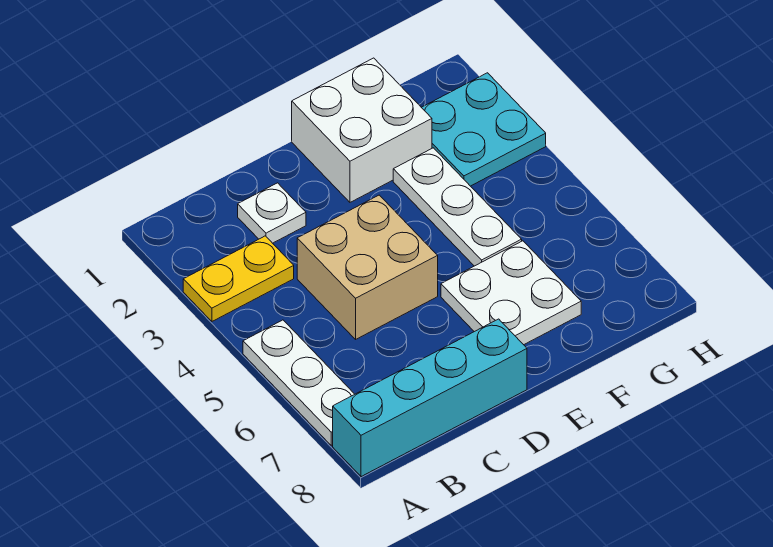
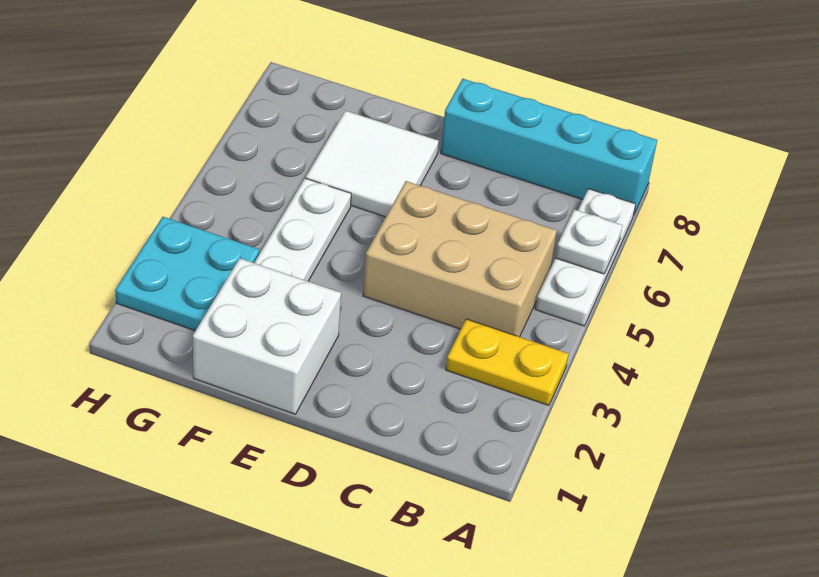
white 1x1 plate [238,183,306,243] -> white 1x1 plate moved to [555,209,623,274]
tan 2x2 brick [297,195,438,339] -> tan 2x3 brick [363,181,557,337]
white 2x2 plate [441,241,581,345] -> white 2x2 tile [306,111,439,217]

